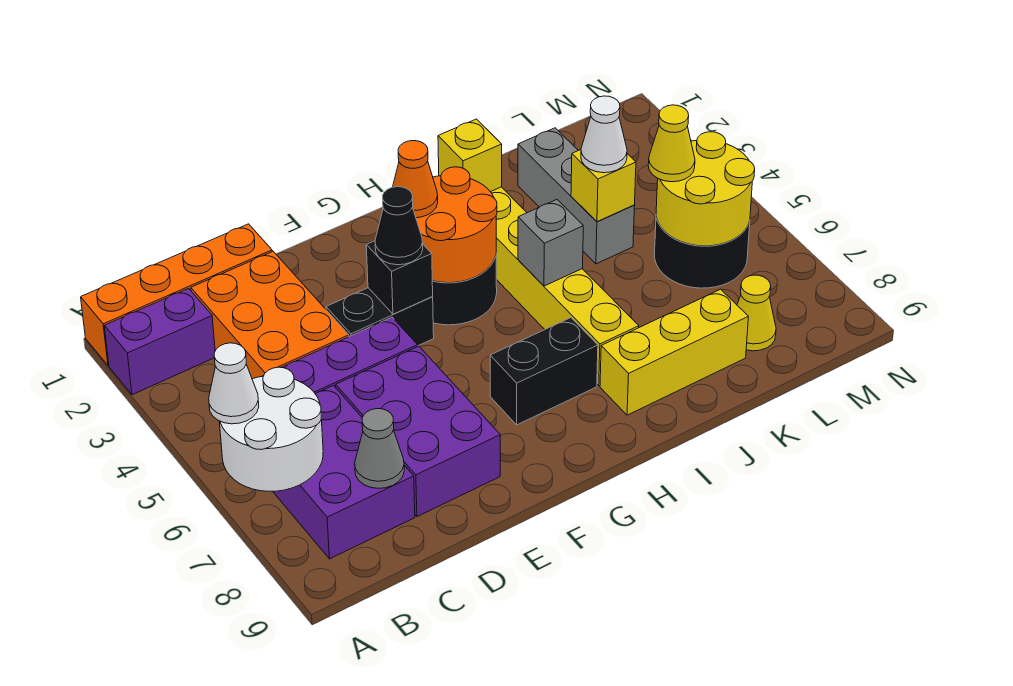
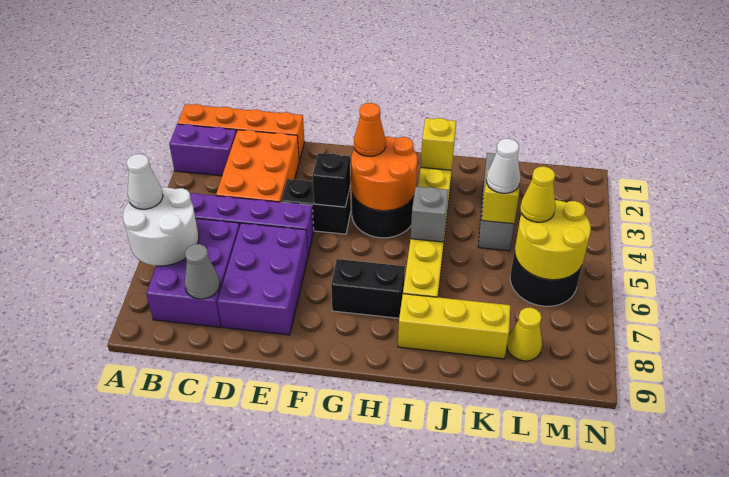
black 1x1 cone [375,187,423,265] -> none

